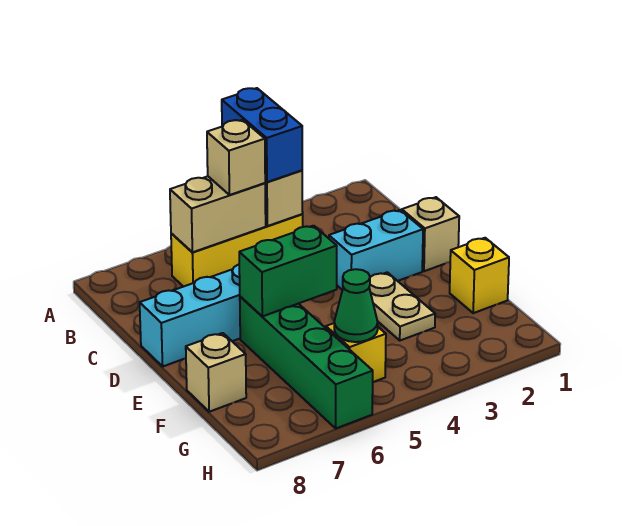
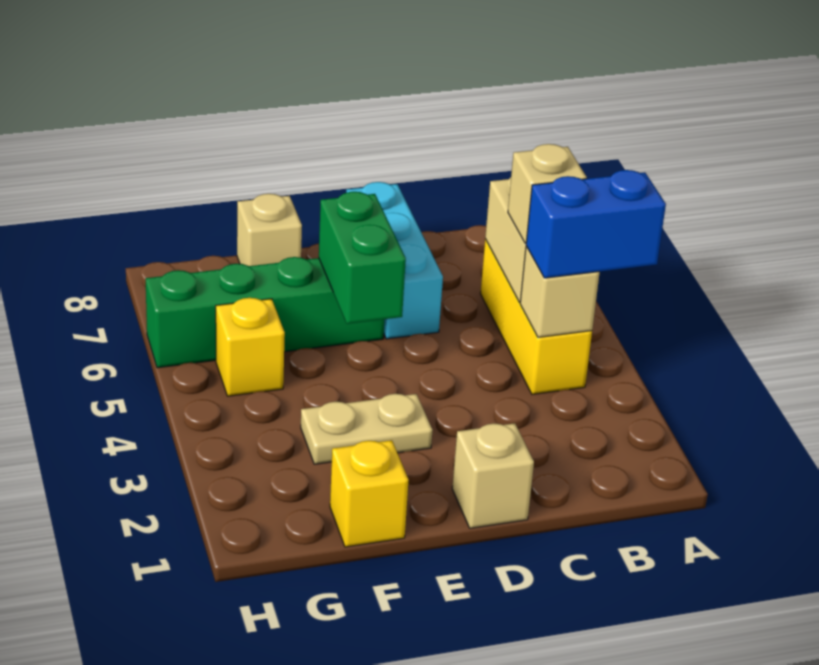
cyan 1x2 brick [329,210,423,290] -> none
green 1x1 cone [334,269,378,342] -> none

